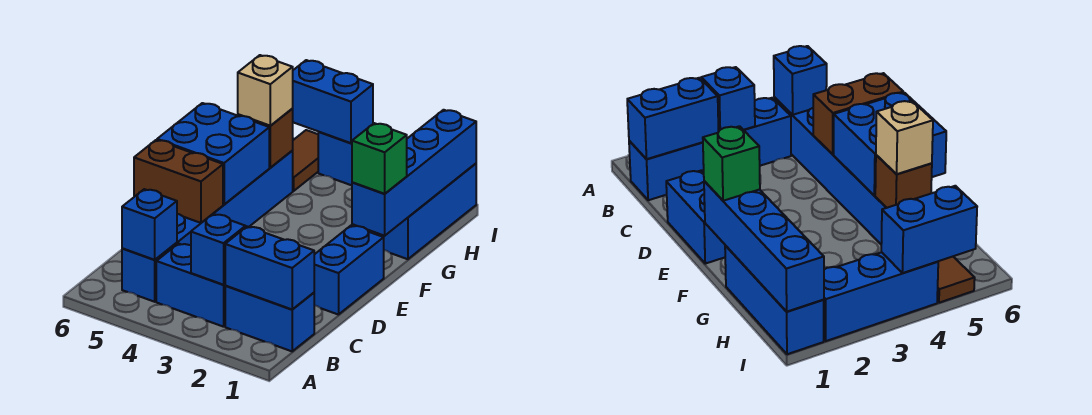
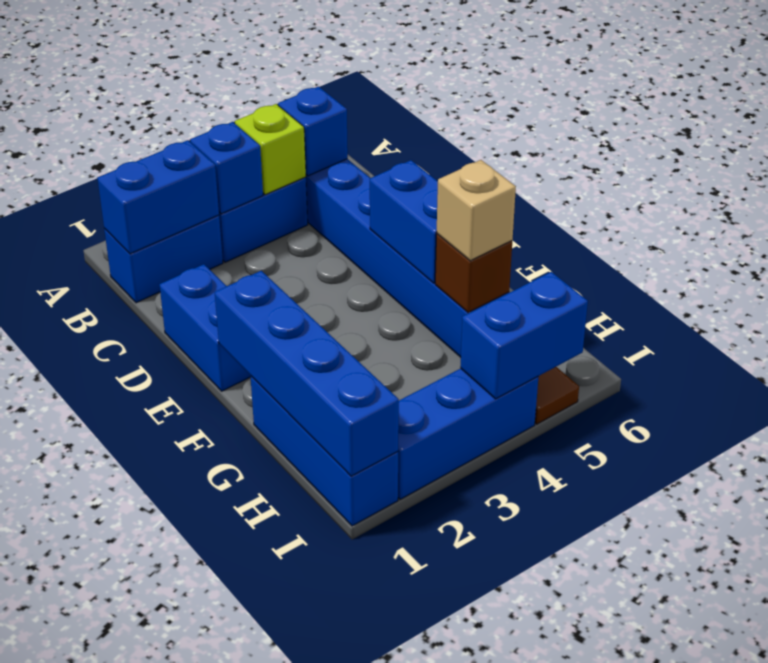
none -> lime 1x1 brick [235,104,306,195]
brown 1x2 brick [134,140,223,223] -> none
blue 2x2 brick [157,103,269,204] -> blue 1x2 brick [370,160,438,283]
green 1x1 brick [352,123,407,194] -> none

